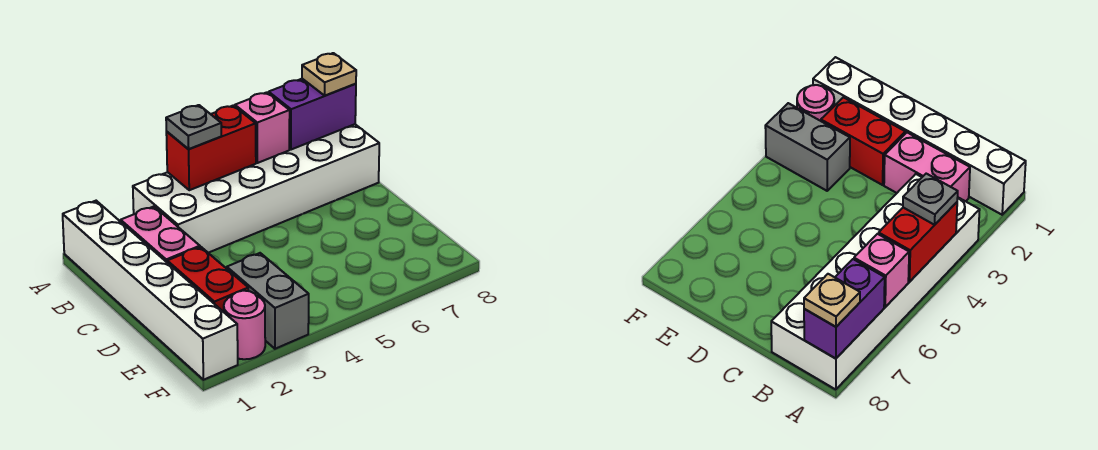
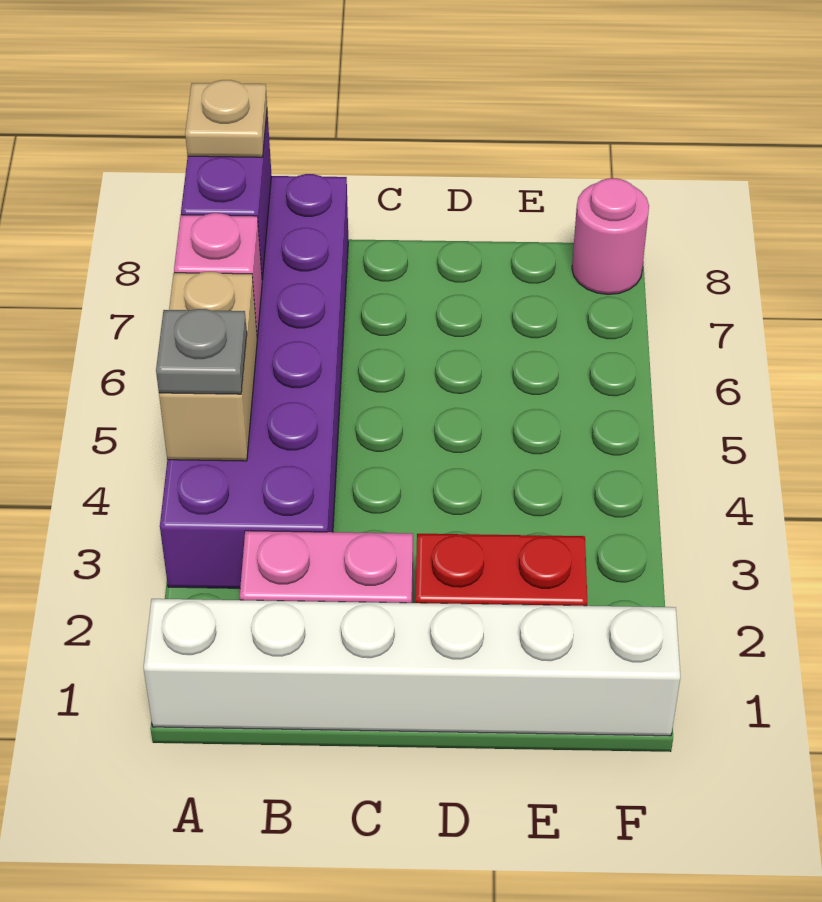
white 2x6 brick [133,124,379,253] -> purple 2x6 brick [160,174,348,588]
red 1x2 brick [166,106,256,190] -> tan 1x2 brick [159,272,257,461]
grey 1x2 brick [227,253,309,349] -> none
pink 1x1 round brick [224,291,265,359] -> pink 1x1 round brick moved to [572,178,649,295]

